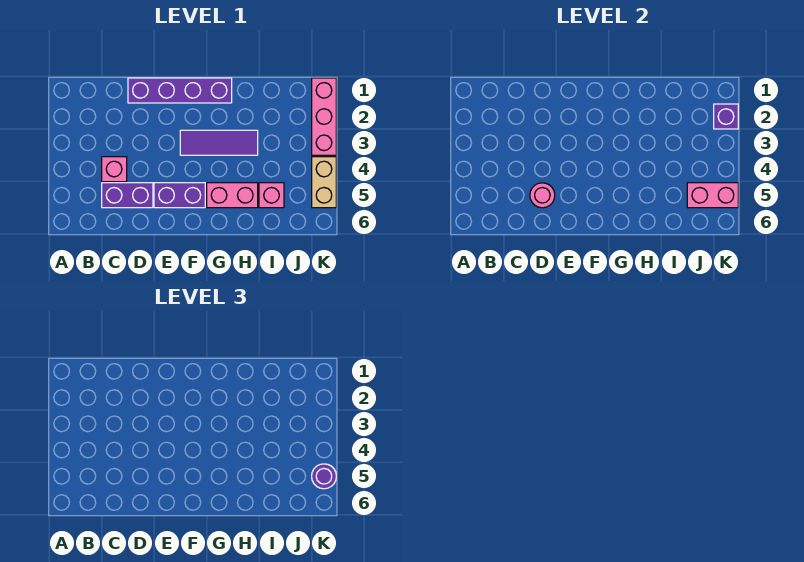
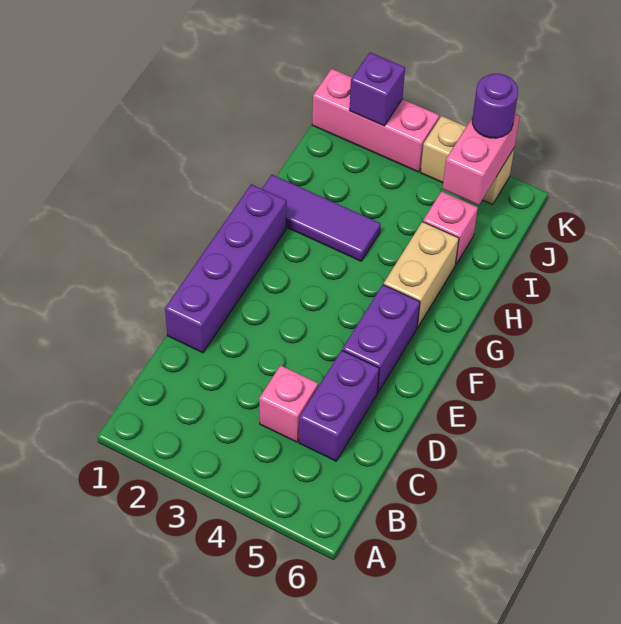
pink 1x1 round brick [530,183,555,208] -> none
purple 1x3 tile [180,130,258,155] -> purple 1x3 tile turned to [262,175,381,261]
pink 1x2 brick [207,183,258,208] -> tan 1x2 brick [383,222,459,328]

